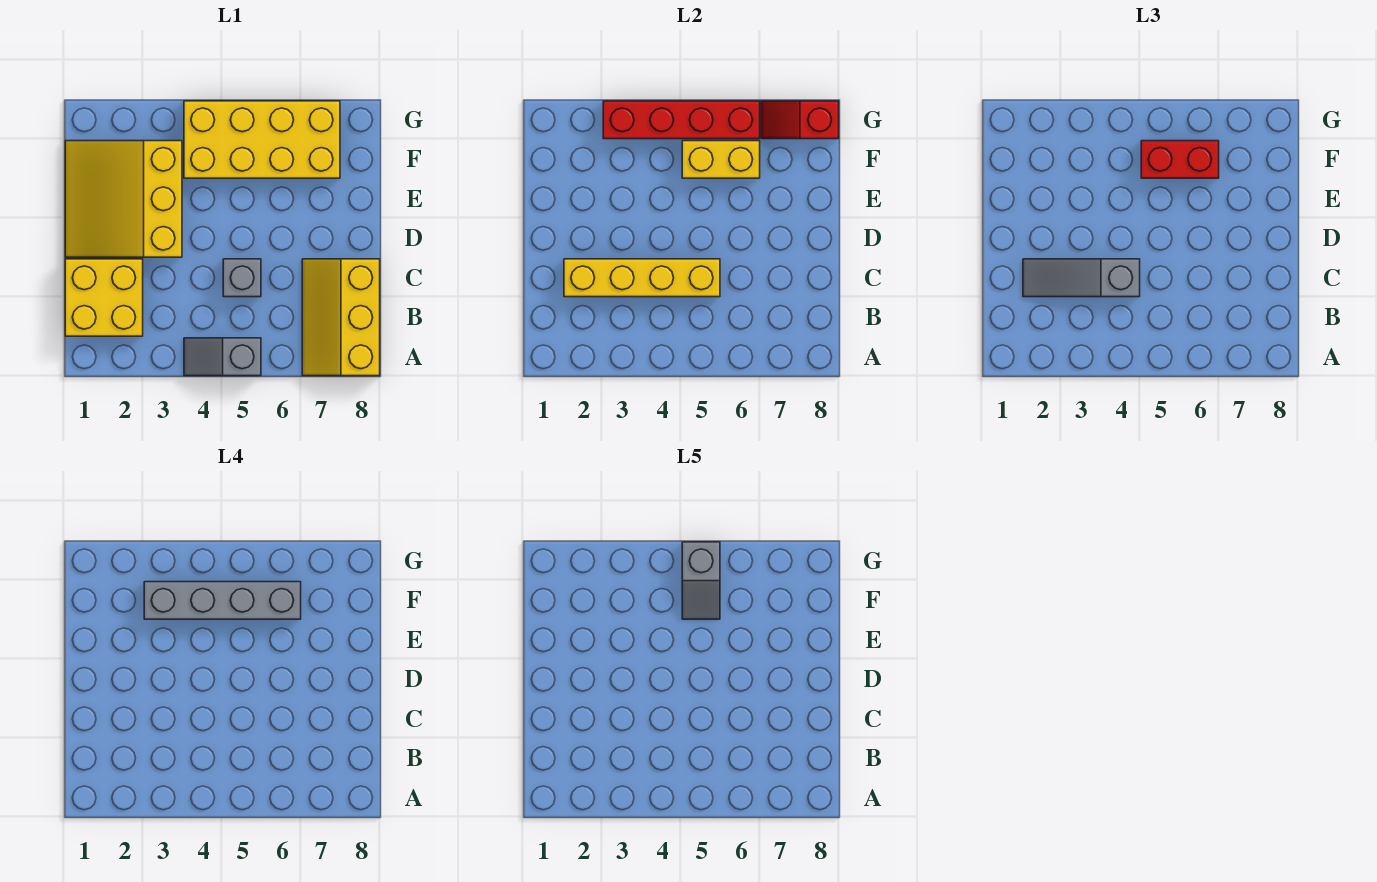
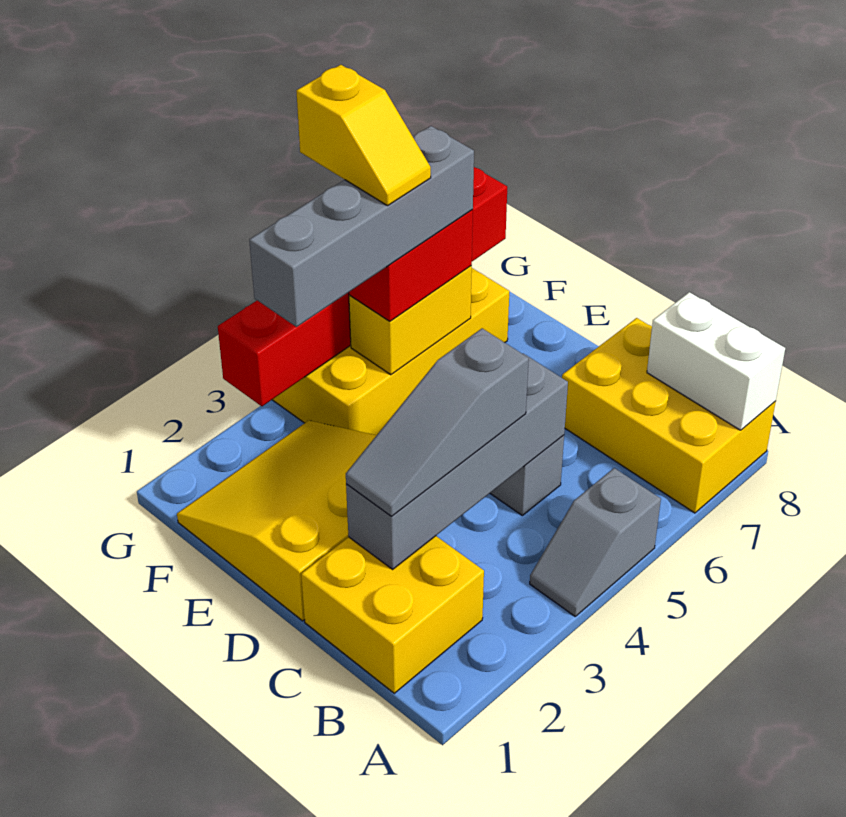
yellow 2x3 slope [302,259,380,376] -> yellow 2x3 brick [562,318,776,513]
none -> white 1x2 brick [647,292,785,430]
yellow 1x4 brick [564,259,720,297] -> grey 1x4 brick [346,353,568,569]
yellow 3x3 slope [65,141,182,257] -> yellow 3x3 slope turned to [177,420,376,621]
grey 1x2 slope [682,542,720,619] -> yellow 1x2 slope [296,65,431,206]

